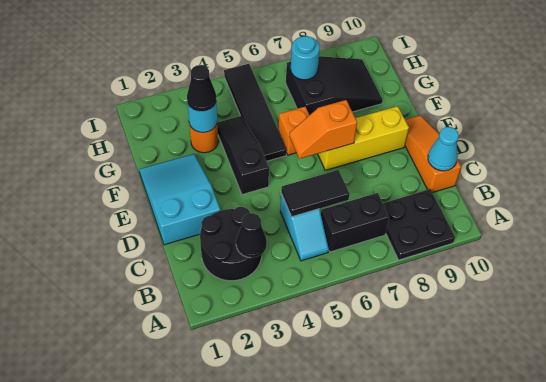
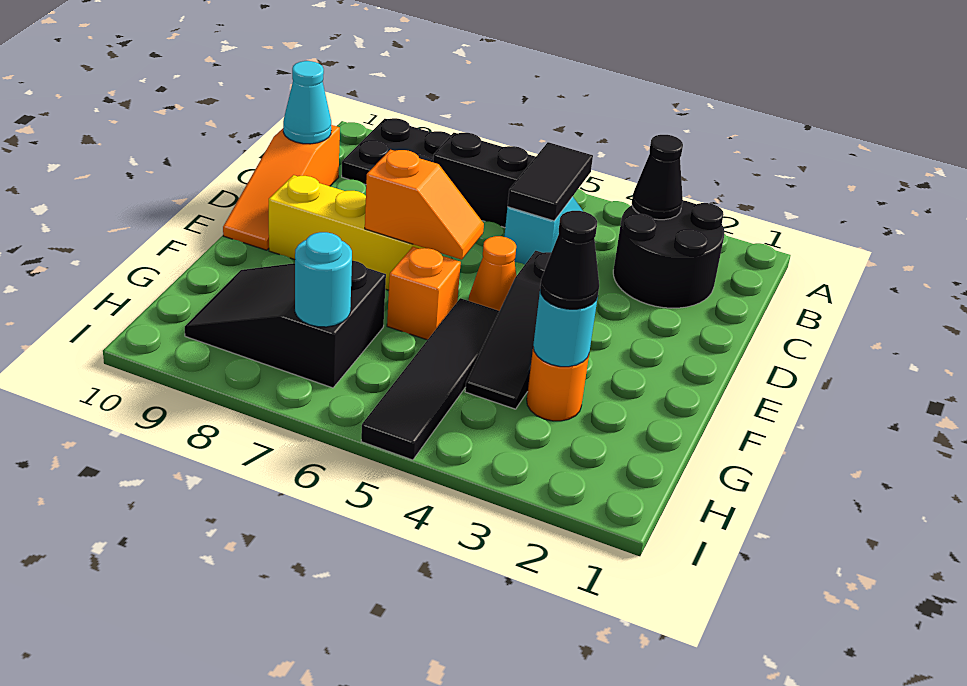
black 1x2 tile [281,170,350,217] -> black 1x2 tile turned to [508,142,593,221]
cyan 2x3 slope [139,154,220,245] -> none
none -> orange 1x1 cone [469,236,516,311]

